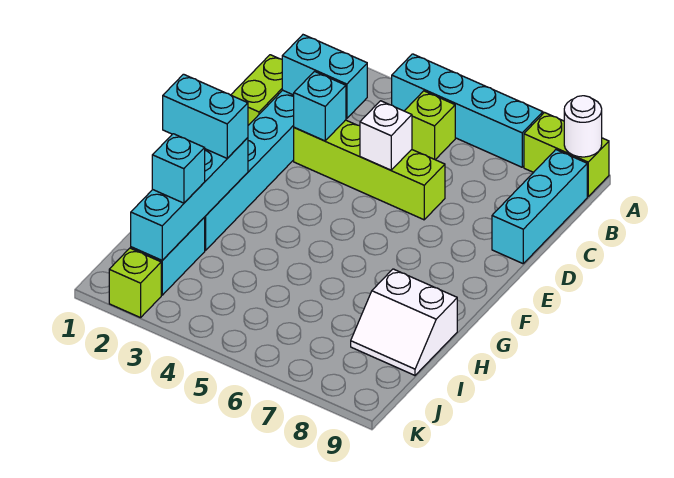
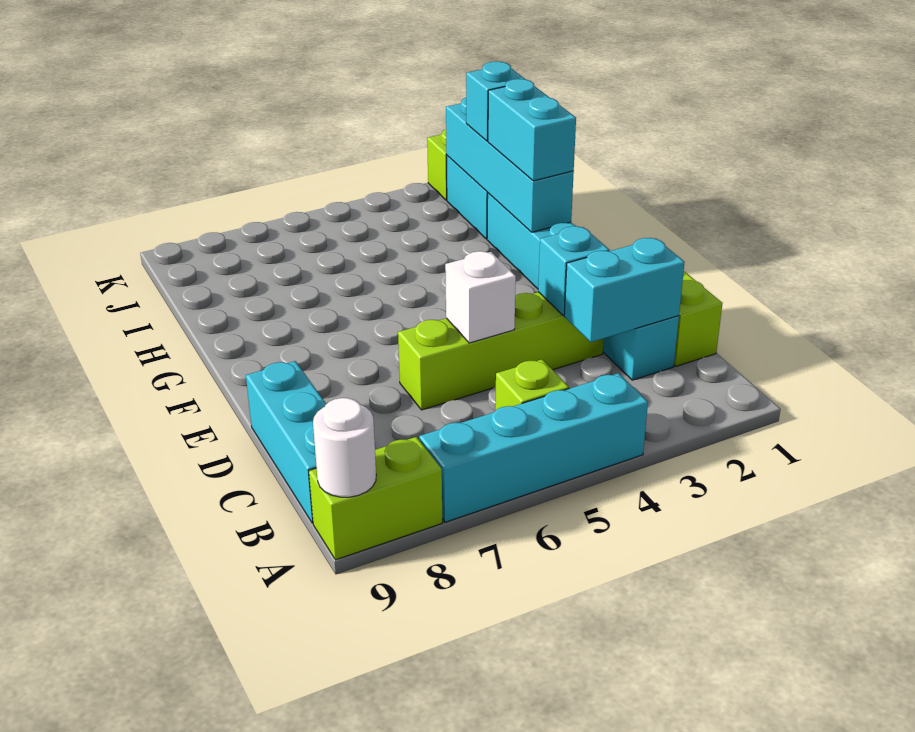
cyan 1x2 brick [163,74,248,158] -> cyan 1x2 brick turned to [488,79,576,181]
white 2x2 slope [351,269,457,375] -> none

